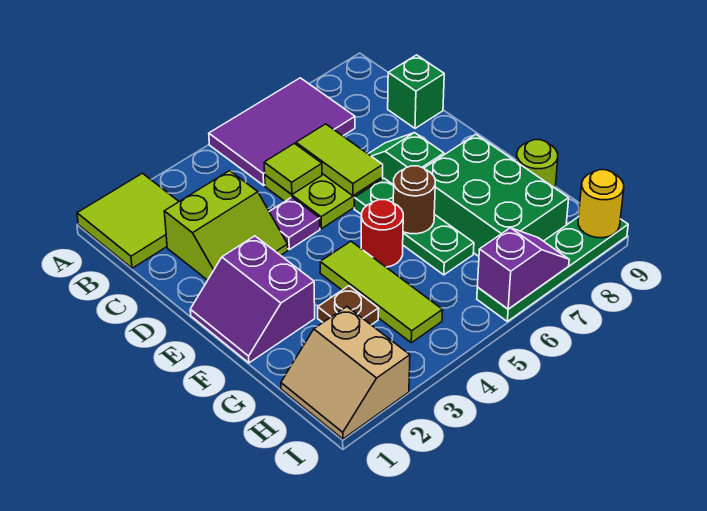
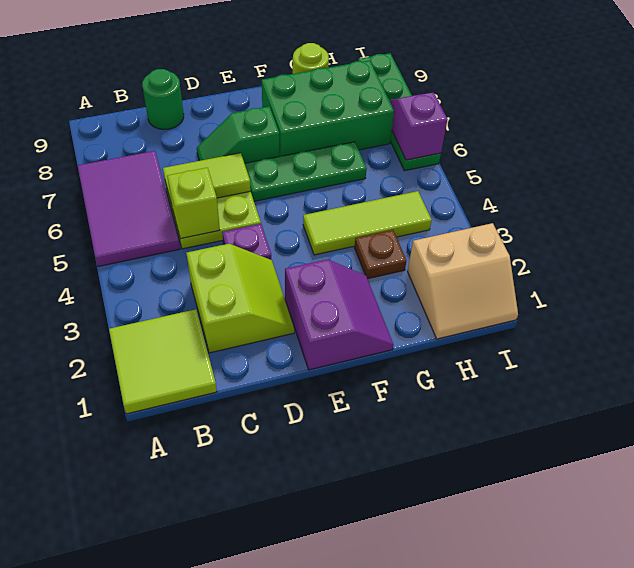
lime 1x1 tile [264,143,322,194] -> lime 1x1 brick [167,168,220,239]
green 1x1 brick [388,55,444,128] -> green 1x1 round brick [142,69,184,130]
purple 2x2 slope [190,236,315,363] -> purple 2x2 slope turned to [285,259,393,370]
red 1x1 round brick [361,200,403,267] -> none
brown 1x1 round brick [393,166,435,234] -> none
yellow 1x1 round brick [578,170,624,238] -> none

